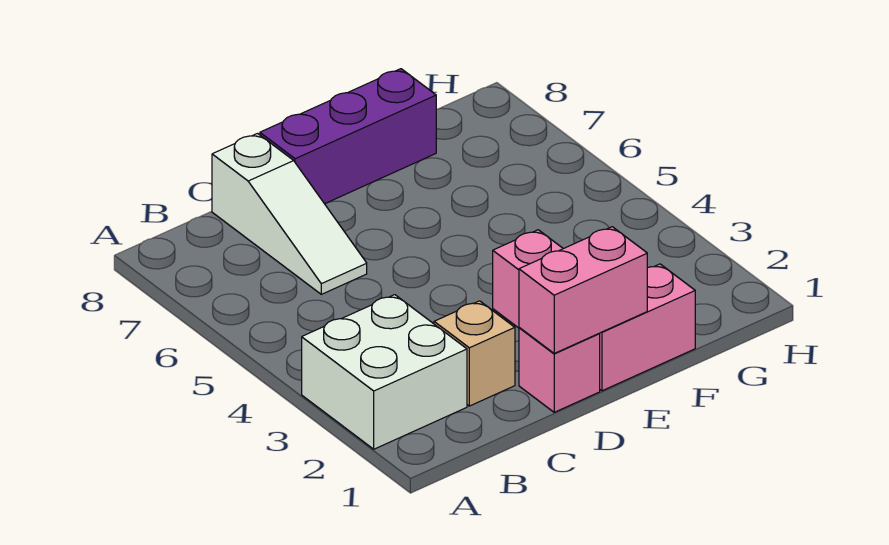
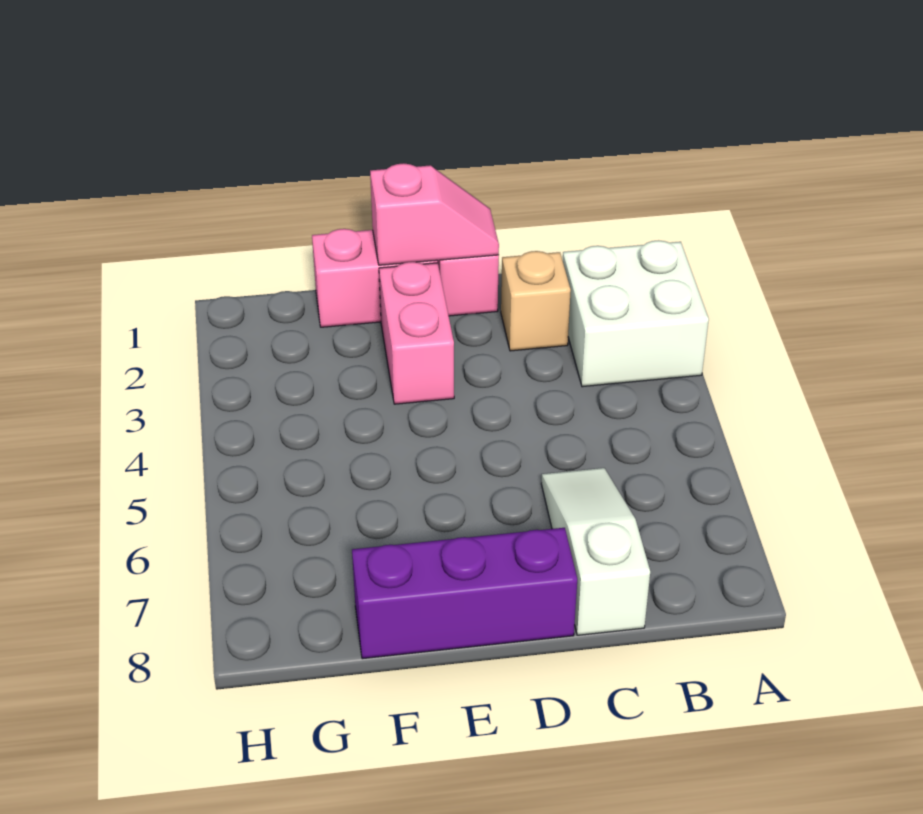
pink 1x2 brick [519,227,647,353] -> pink 1x2 slope [370,163,499,265]

